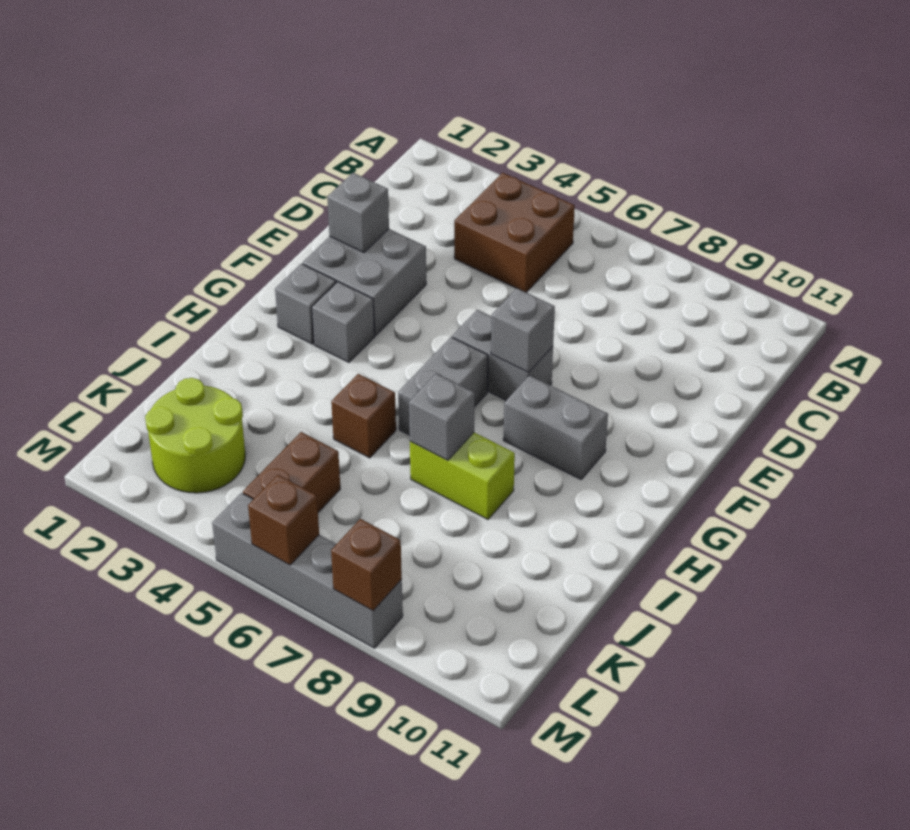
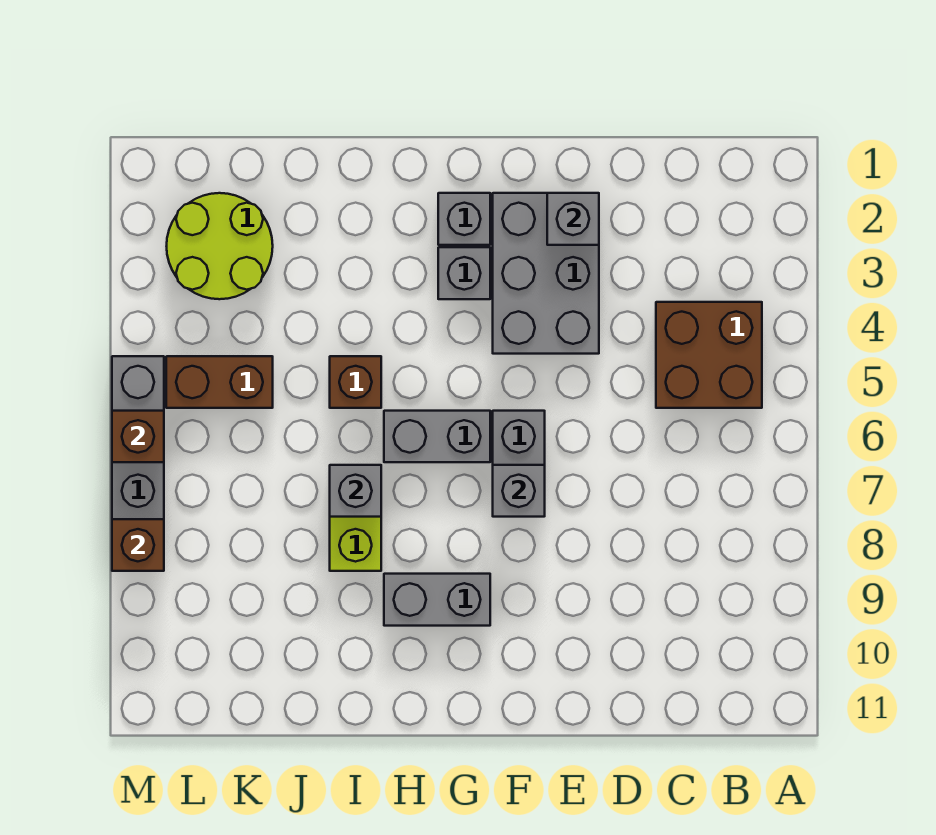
grey 2x2 brick [303,229,426,336] -> grey 2x3 brick [493,193,599,354]
grey 1x2 brick [503,375,608,479] -> grey 1x2 brick turned to [384,574,490,626]

